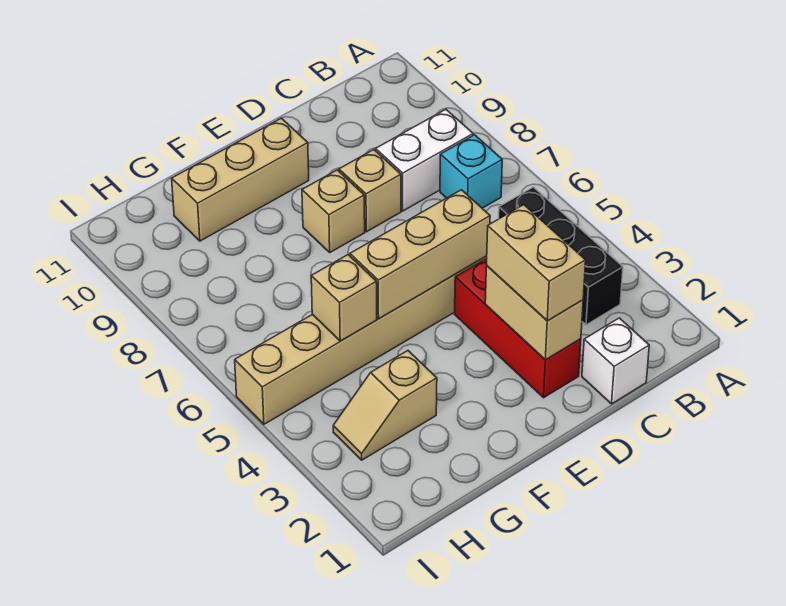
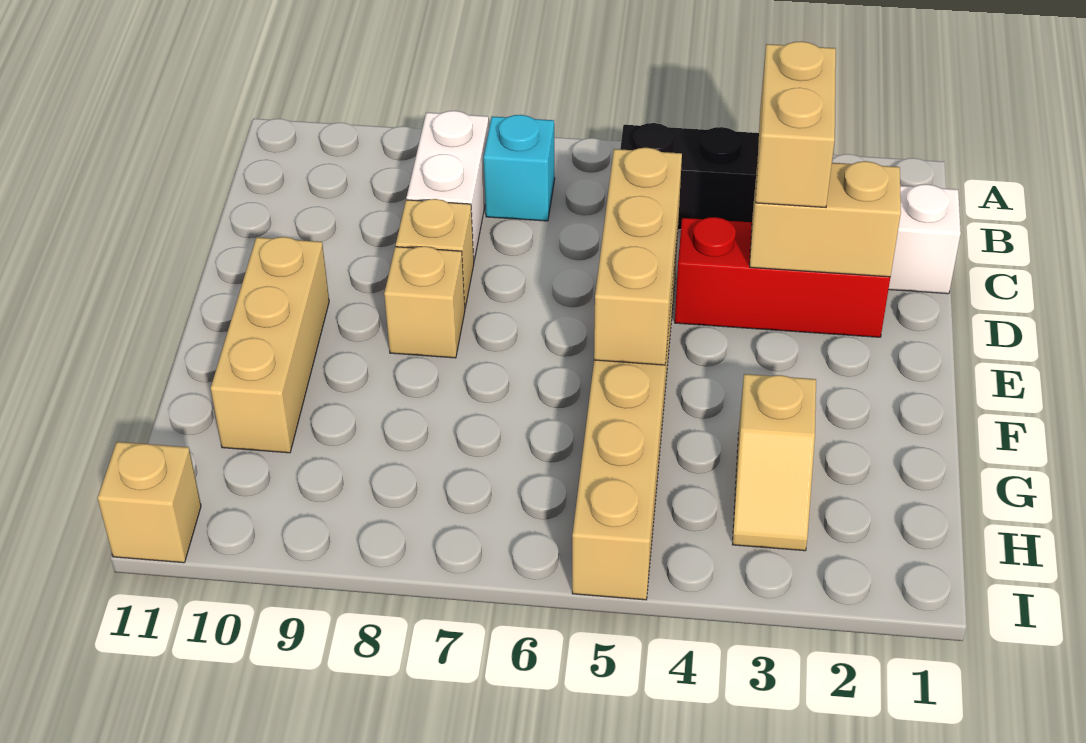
tan 1x2 brick [487,205,586,321] -> tan 1x2 brick turned to [755,41,836,208]
tan 1x1 brick [311,255,377,341] -> tan 1x1 brick moved to [98,442,201,563]

